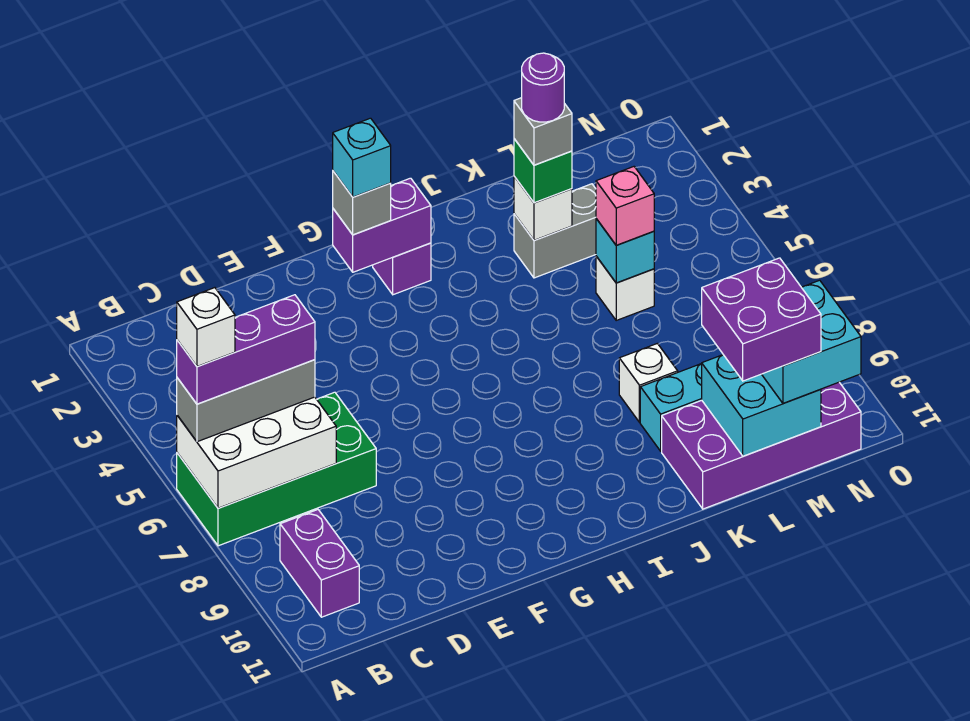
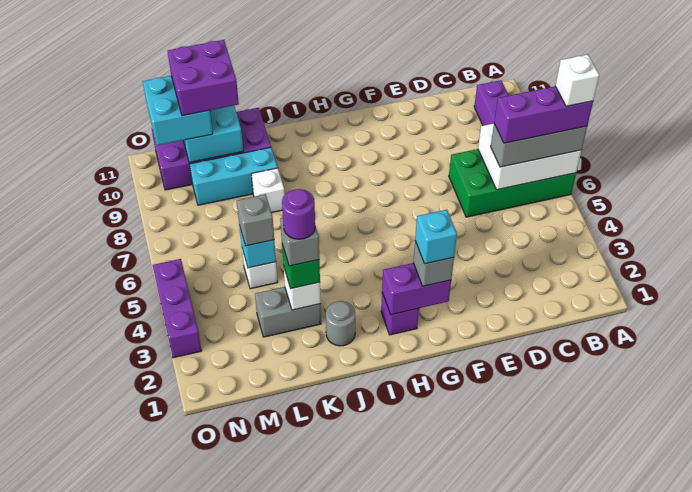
none -> grey 1x1 round brick [326,301,355,346]
pink 1x1 brick [596,167,654,245] -> grey 1x1 brick [237,194,274,246]
none -> purple 1x3 brick [153,259,202,358]

